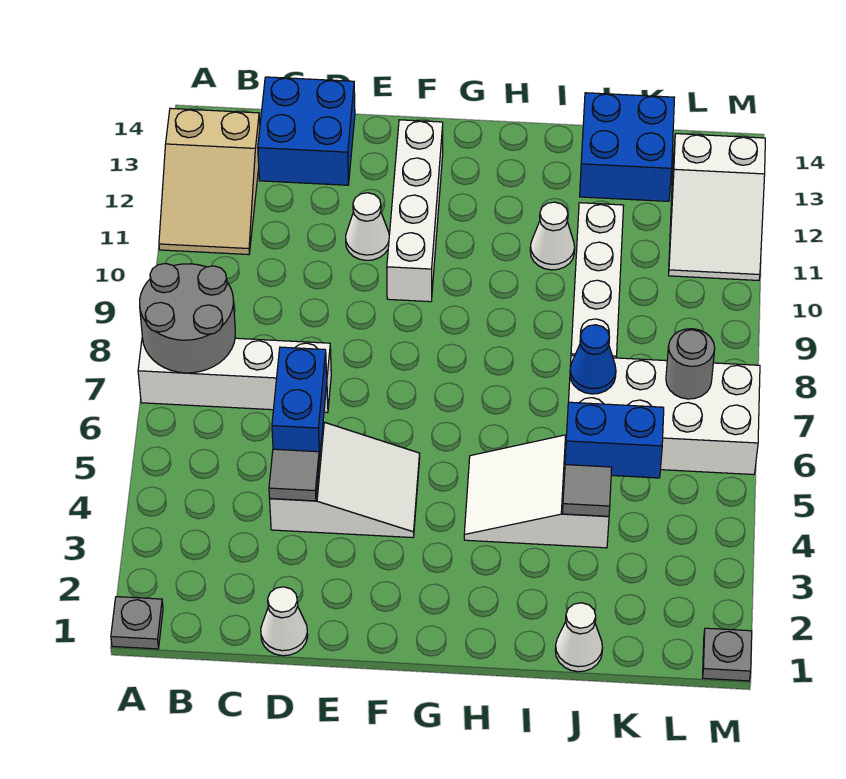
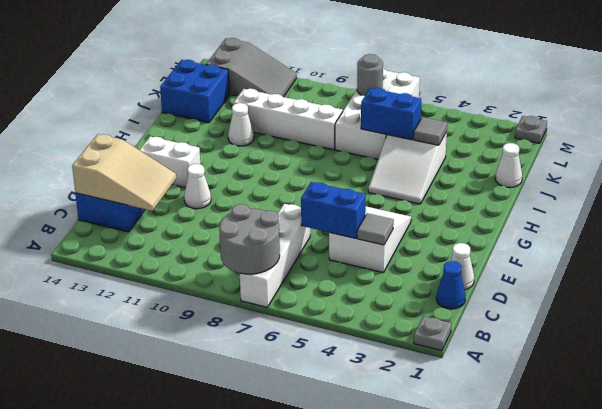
tan 2x3 slope [159,108,260,255] -> tan 2x3 slope moved to [72,134,176,211]
white 1x4 brick [387,120,443,302] -> white 1x2 brick [140,137,200,188]
blue 1x2 brick [565,402,664,478] -> blue 1x2 brick turned to [361,88,421,140]
blue 1x1 cone [570,325,616,394] -> blue 1x1 cone moved to [436,261,466,309]
white 2x3 slope [669,134,765,280] -> grey 2x3 slope [206,38,297,97]

